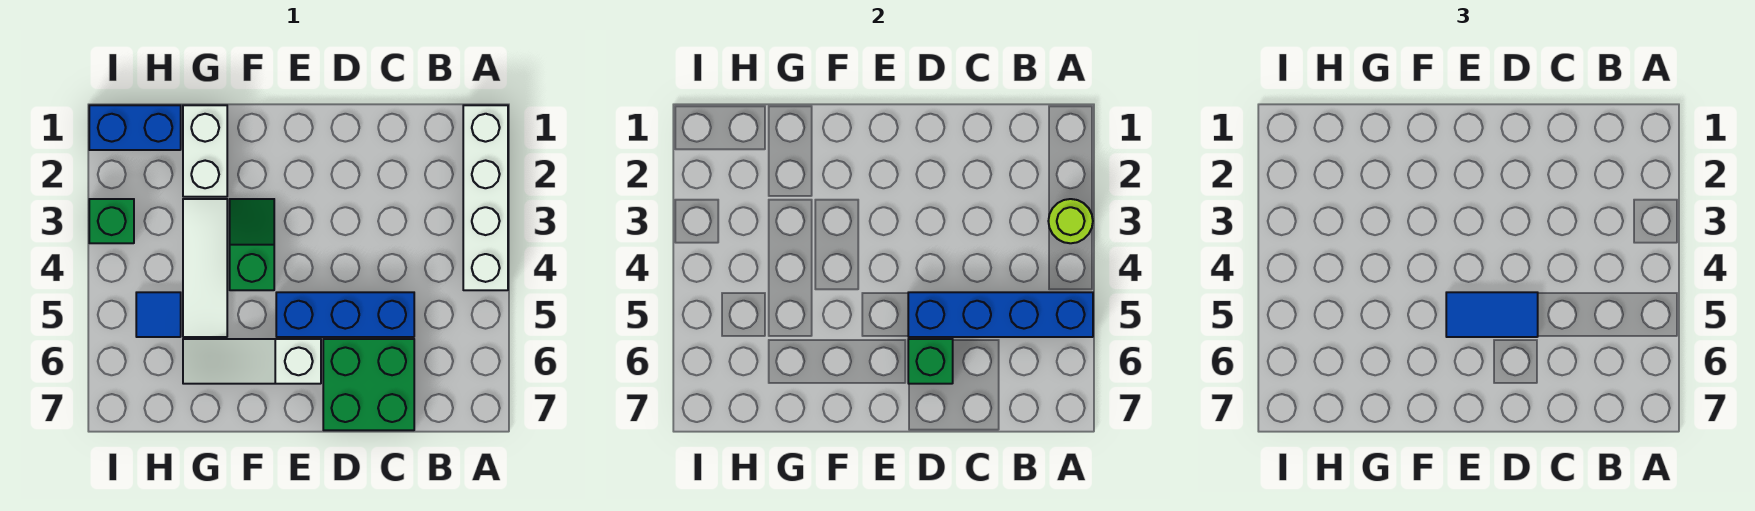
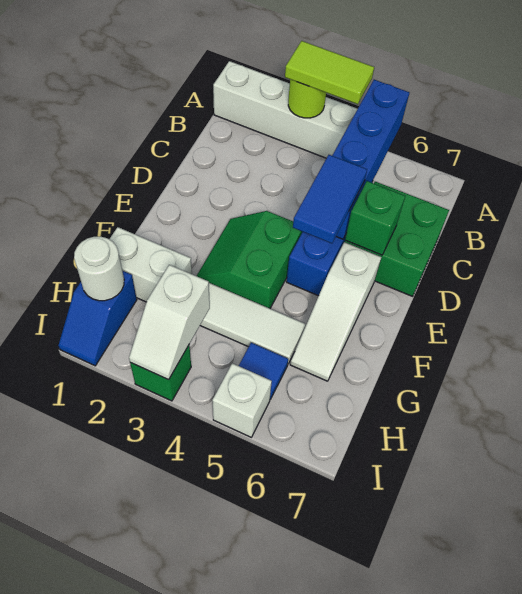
none -> lime 1x2 tile [285,41,374,104]
green 1x2 slope [230,199,274,290] -> green 2x2 slope [197,211,302,309]
blue 1x2 brick [89,105,181,150] -> blue 1x2 slope [58,271,137,366]
none -> white 1x1 round brick [74,237,124,301]
none -> white 1x2 slope [129,265,210,380]
none -> white 1x1 brick [212,363,272,437]

